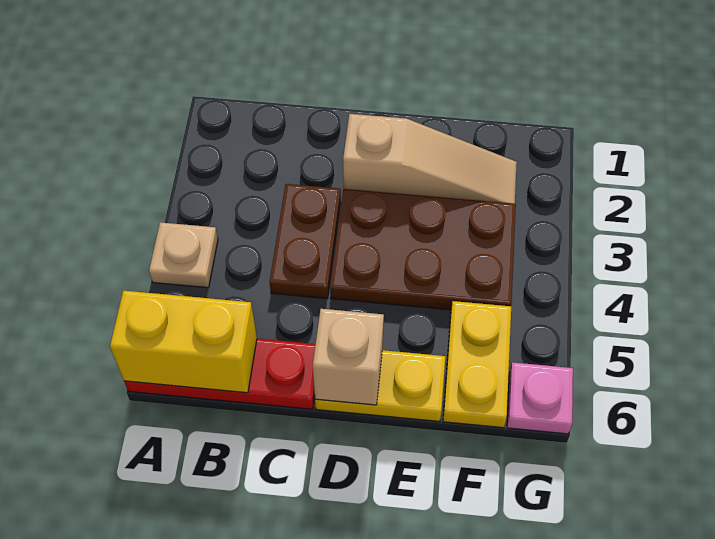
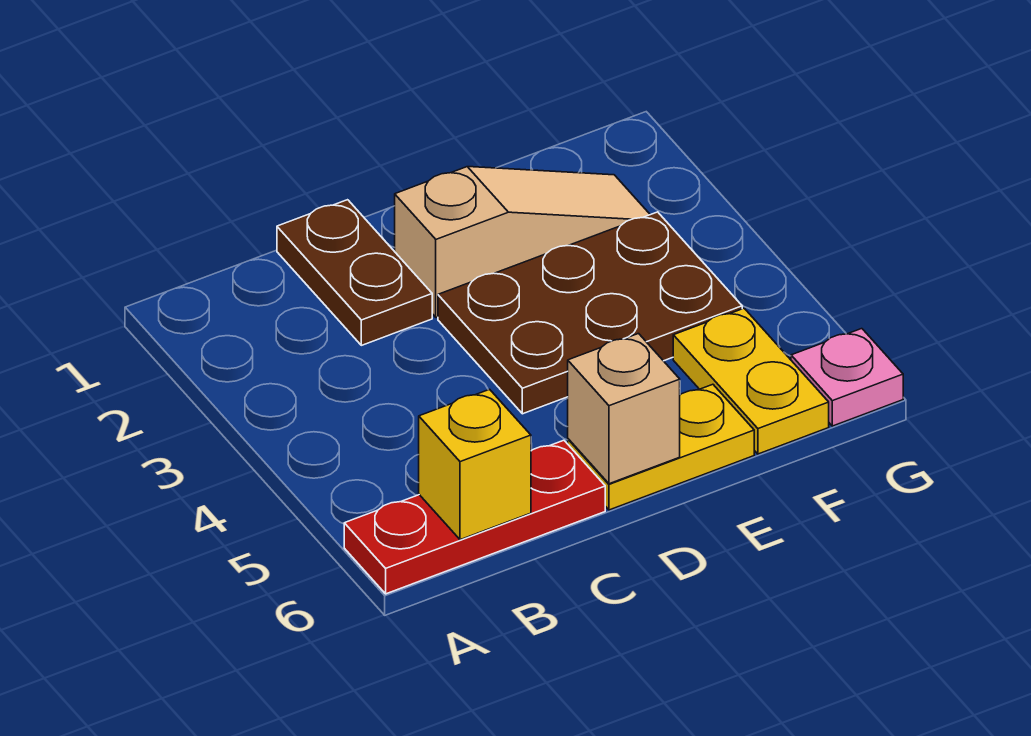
tan 1x1 plate [149,222,218,288] -> none
yellow 1x2 brick [110,291,257,393] -> yellow 1x1 brick [419,389,531,540]
brown 1x2 plate [269,184,341,299] -> brown 1x2 plate moved to [277,200,432,345]

